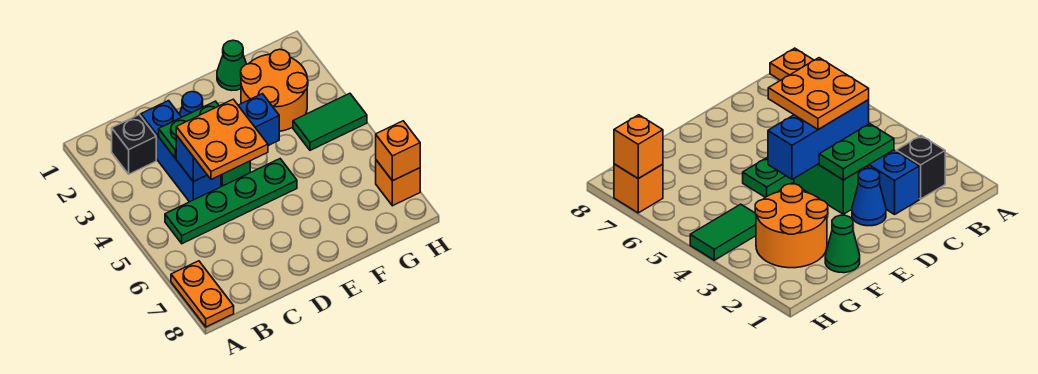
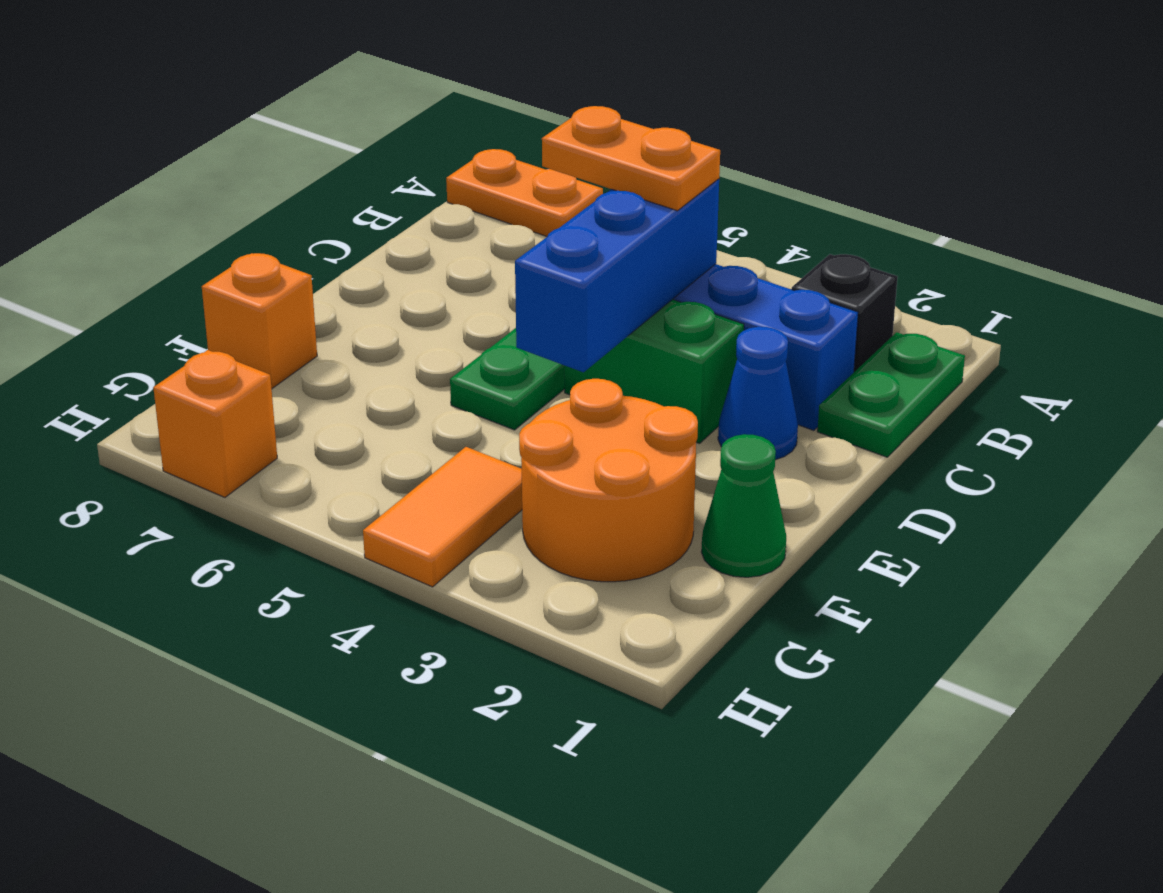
green 1x2 plate [159,101,219,159] -> green 1x2 plate moved to [817,332,965,457]
orange 2x2 plate [176,99,268,179] -> orange 1x2 plate [542,106,720,211]
green 1x2 tile [293,93,367,150] -> orange 1x2 tile [363,447,522,587]
orange 1x1 brick [376,121,420,181] -> orange 1x1 brick moved to [202,253,317,388]

